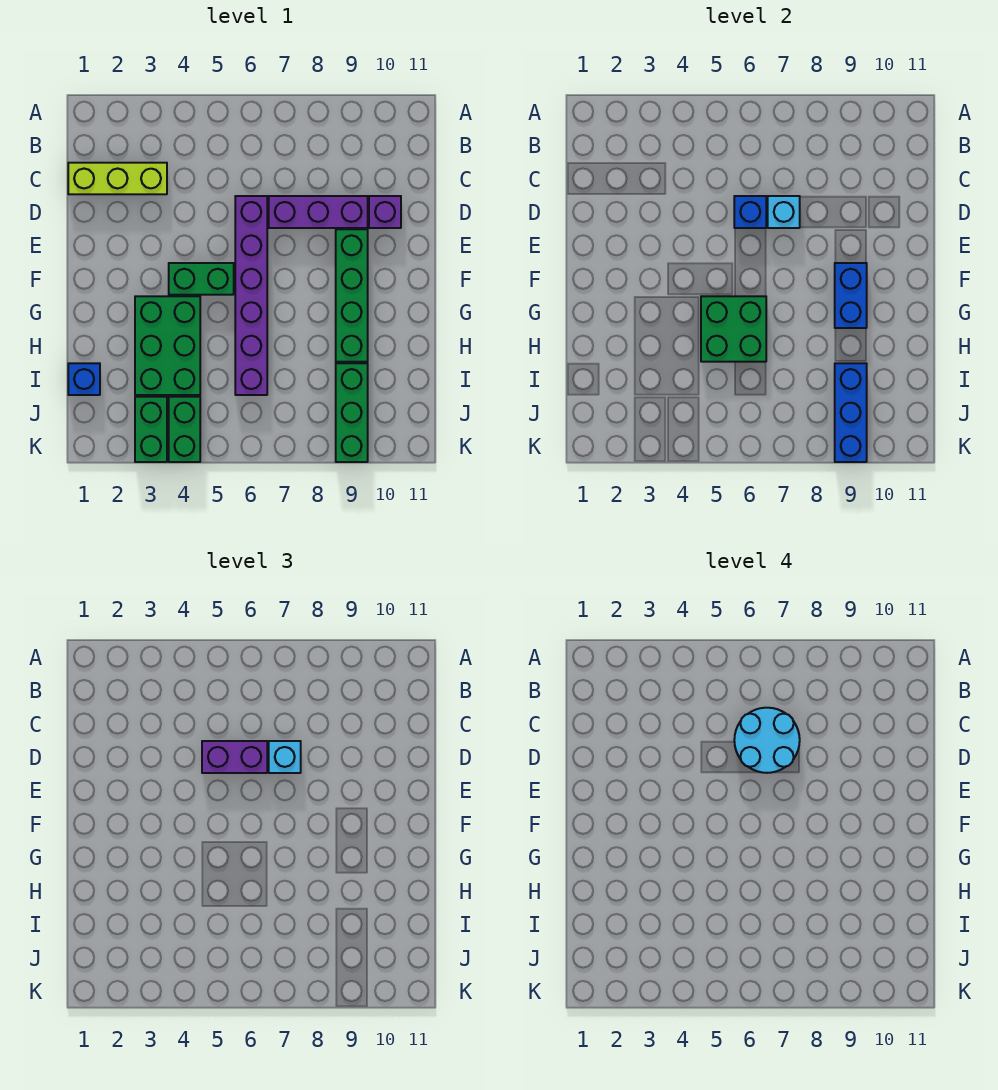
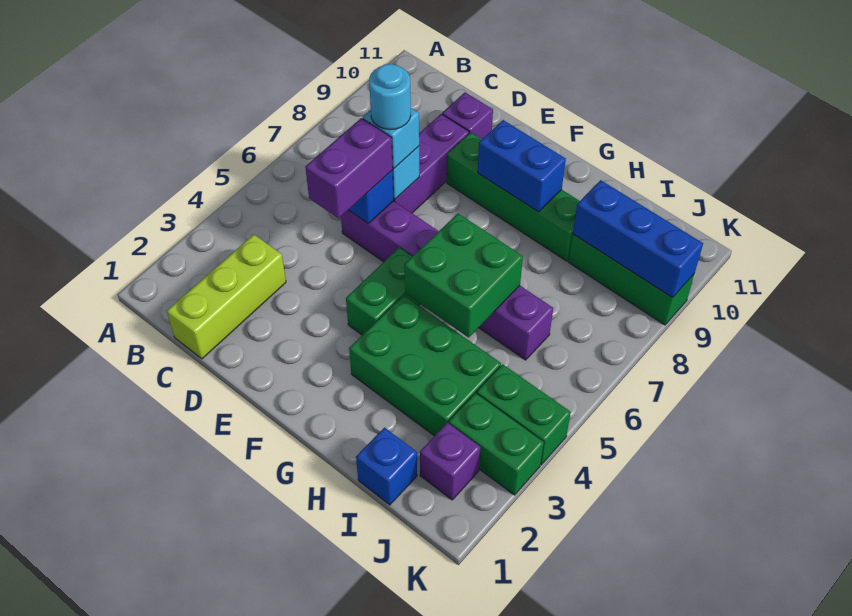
cyan 2x2 round brick [734,708,800,773] -> cyan 1x1 round brick [369,64,411,130]
none -> purple 1x1 brick [420,423,480,500]

